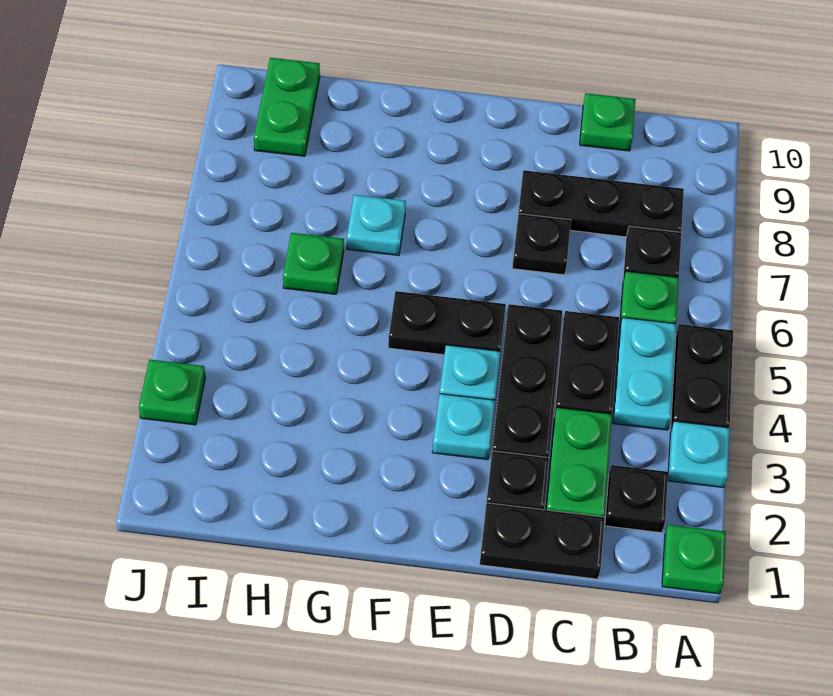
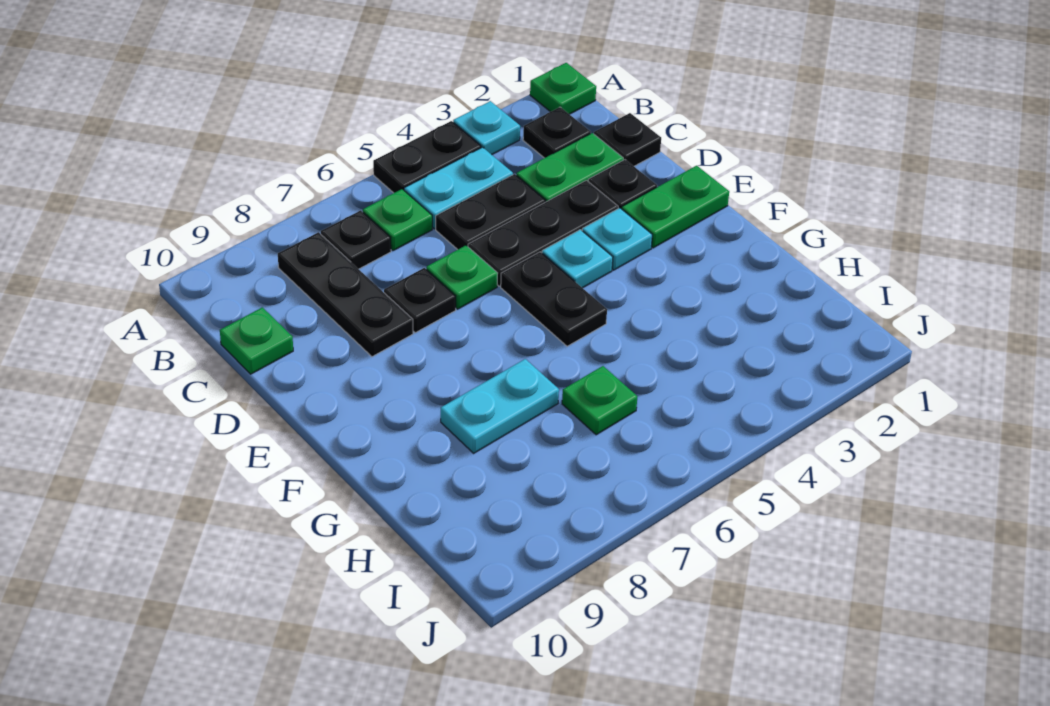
black 1x2 plate [480,503,604,579] -> black 1x1 plate [594,113,661,166]
cyan 1x1 plate [347,195,406,256] -> cyan 1x2 plate [441,359,559,453]
green 1x2 plate [254,58,320,156] -> green 1x2 plate moved to [622,166,729,248]
green 1x1 plate [139,360,205,425] -> green 1x1 plate moved to [426,245,498,309]

